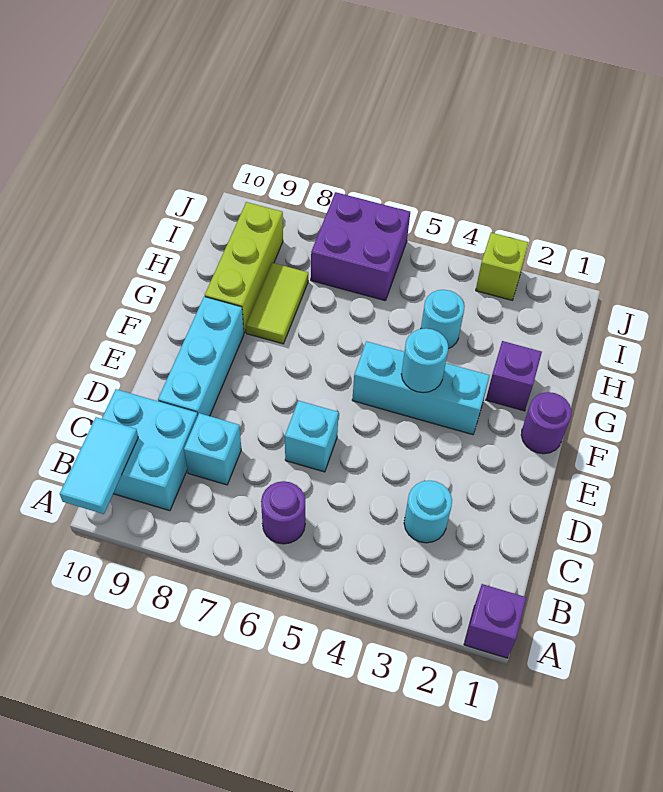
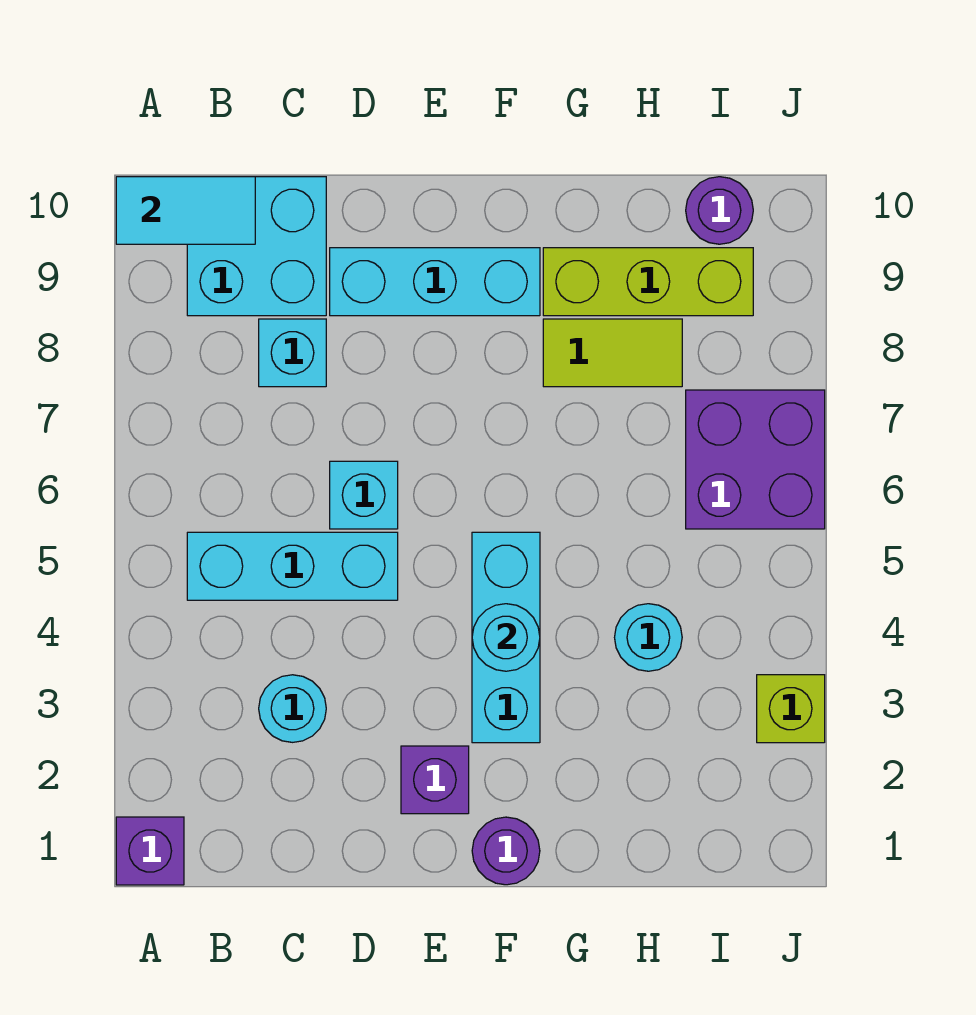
none -> cyan 1x3 brick [187,532,398,600]
purple 1x1 round brick [261,481,305,544] -> purple 1x1 round brick moved to [686,177,753,244]
purple 1x1 brick [486,341,542,411] -> purple 1x1 brick moved to [401,746,469,814]

